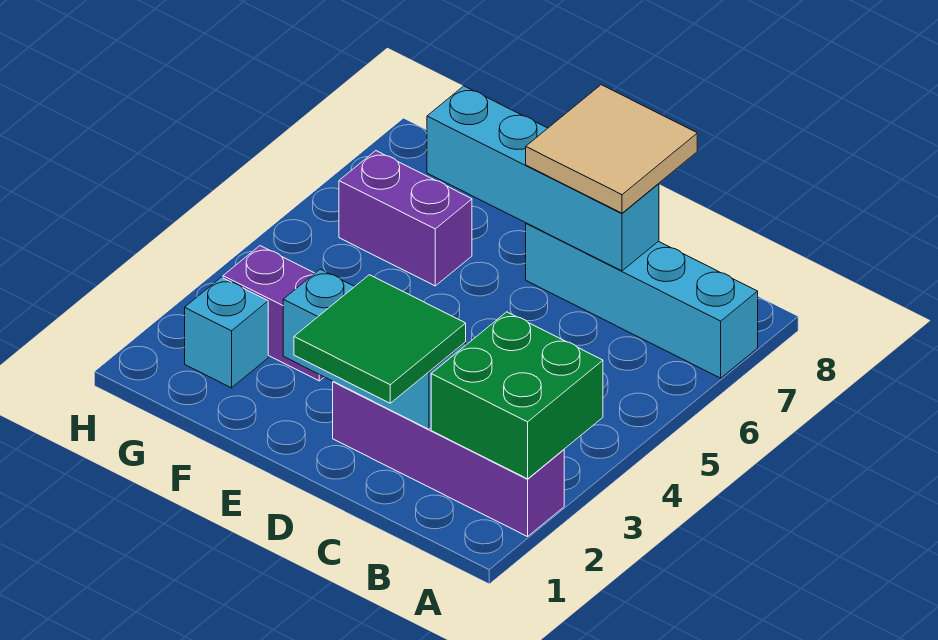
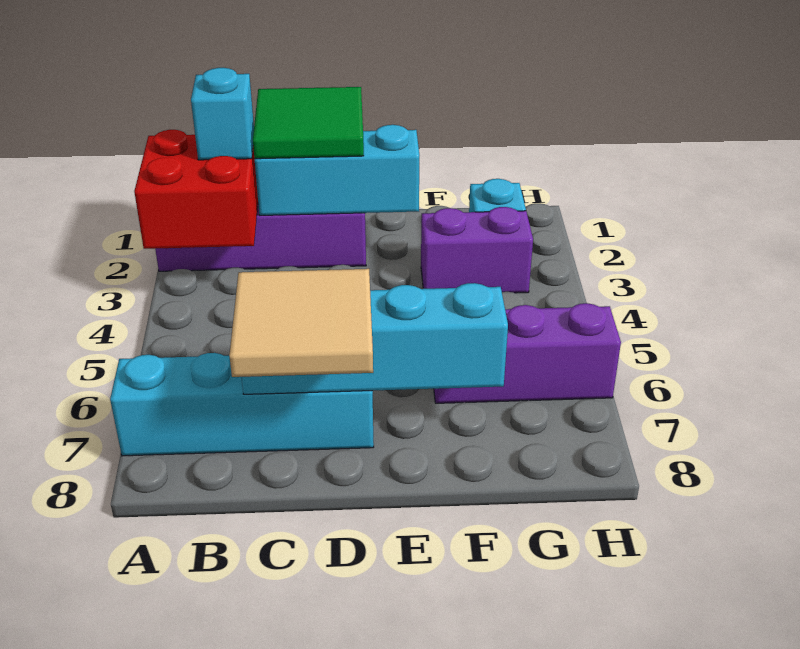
green 2x2 brick [431,312,603,479] -> red 2x2 brick [134,130,258,249]
none -> cyan 1x1 brick [191,68,254,160]
purple 1x2 brick [339,151,472,286] -> purple 1x3 brick [434,303,621,403]

